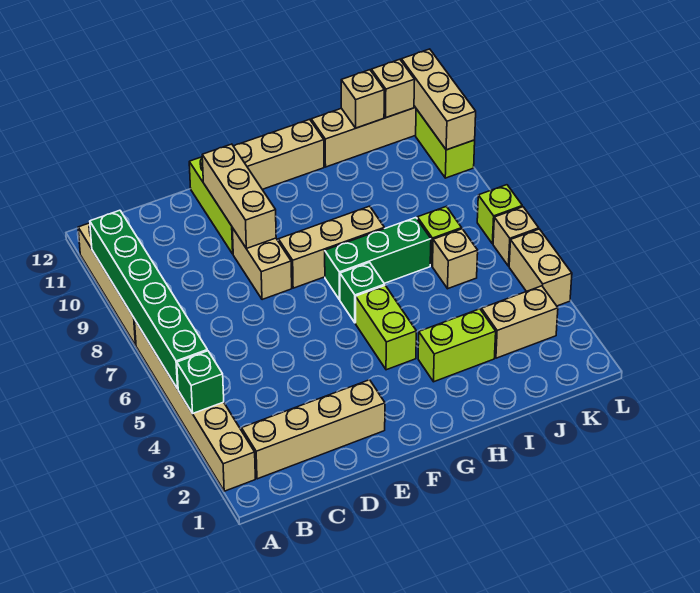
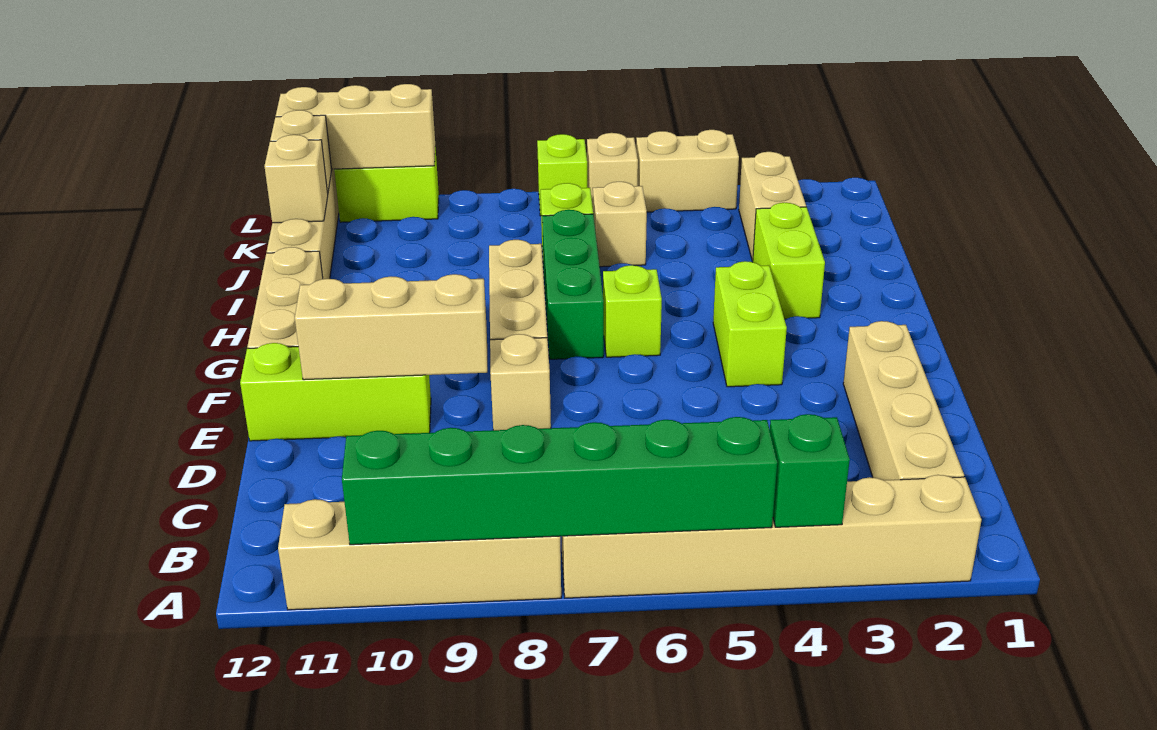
tan 1x2 brick [232,228,292,300] -> tan 1x1 brick [490,334,551,430]
lime 1x2 brick [356,285,416,370] -> lime 1x2 brick turned to [713,261,787,387]
green 1x1 brick [340,262,385,323] -> lime 1x1 brick [603,265,662,357]

